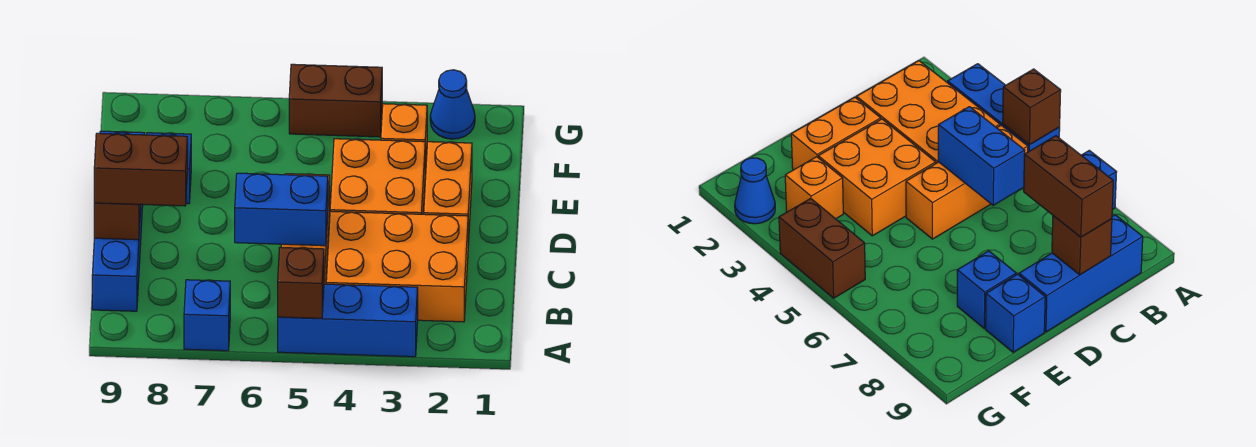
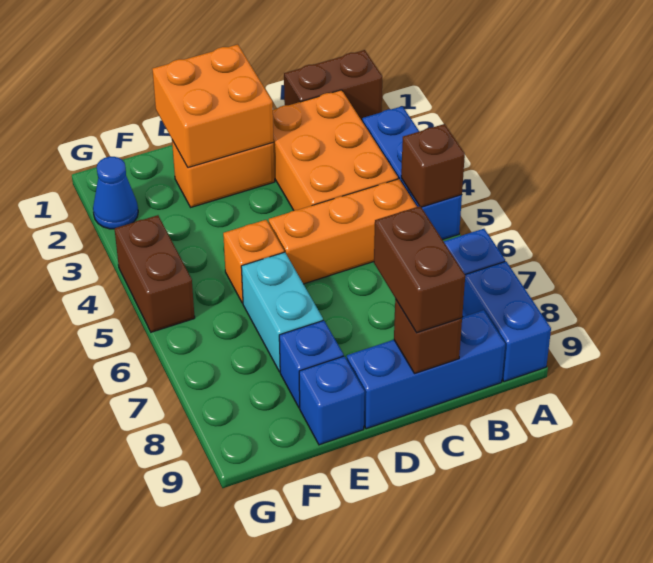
none -> brown 1x2 brick [284,50,382,120]
blue 1x2 brick [235,173,328,246] -> blue 1x2 brick moved to [462,261,551,382]
orange 2x2 brick [330,139,425,214] -> orange 2x2 brick moved to [152,44,274,168]
none -> cyan 1x2 brick [241,252,323,372]
orange 1x1 brick [381,104,427,172] -> orange 1x1 brick moved to [223,220,284,303]

